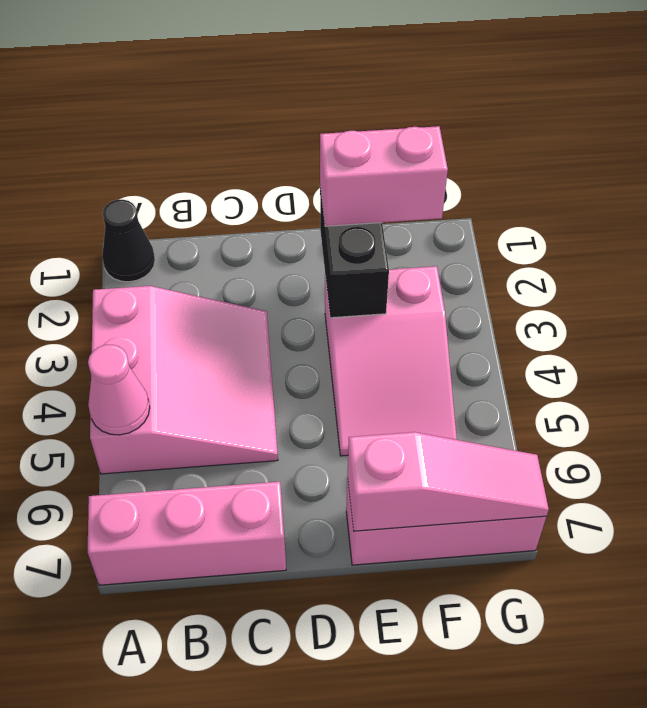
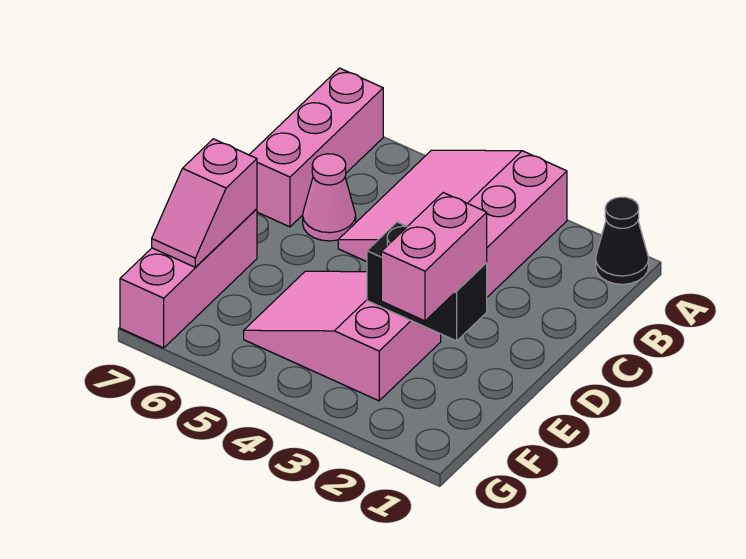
pink 3x3 slope [90,286,278,474] -> pink 3x3 slope turned to [338,150,567,297]
pink 1x1 cone [88,345,150,435] -> pink 1x1 cone moved to [303,154,356,241]
pink 1x3 slope [348,432,549,531] -> pink 1x2 slope [152,139,257,267]

